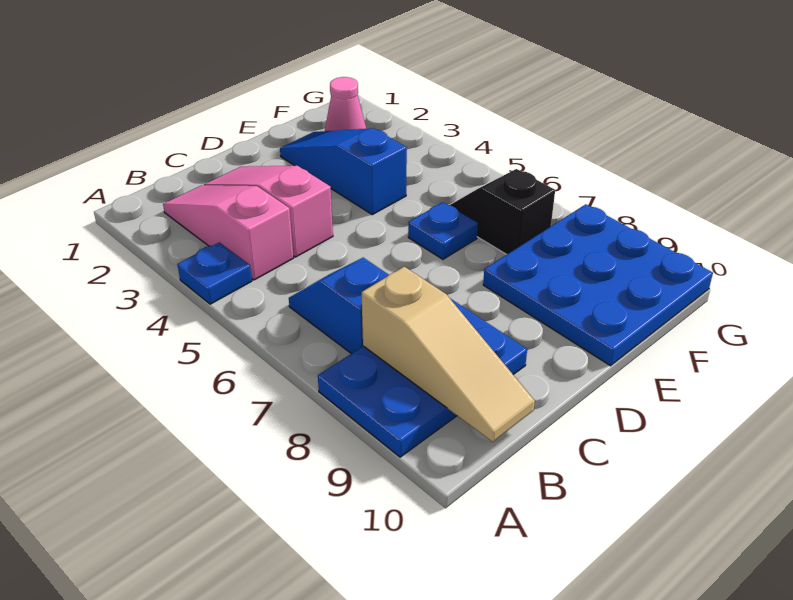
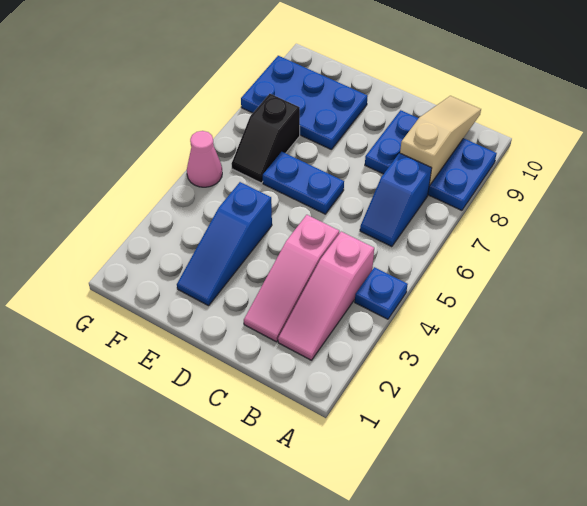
blue 1x1 plate [408,202,478,259] -> blue 1x2 plate [263,152,344,214]
blue 3x3 plate [483,204,713,366] -> blue 2x3 plate [241,56,368,150]
pink 1x1 cone [325,77,366,131] -> pink 1x1 cone moved to [187,131,222,187]

